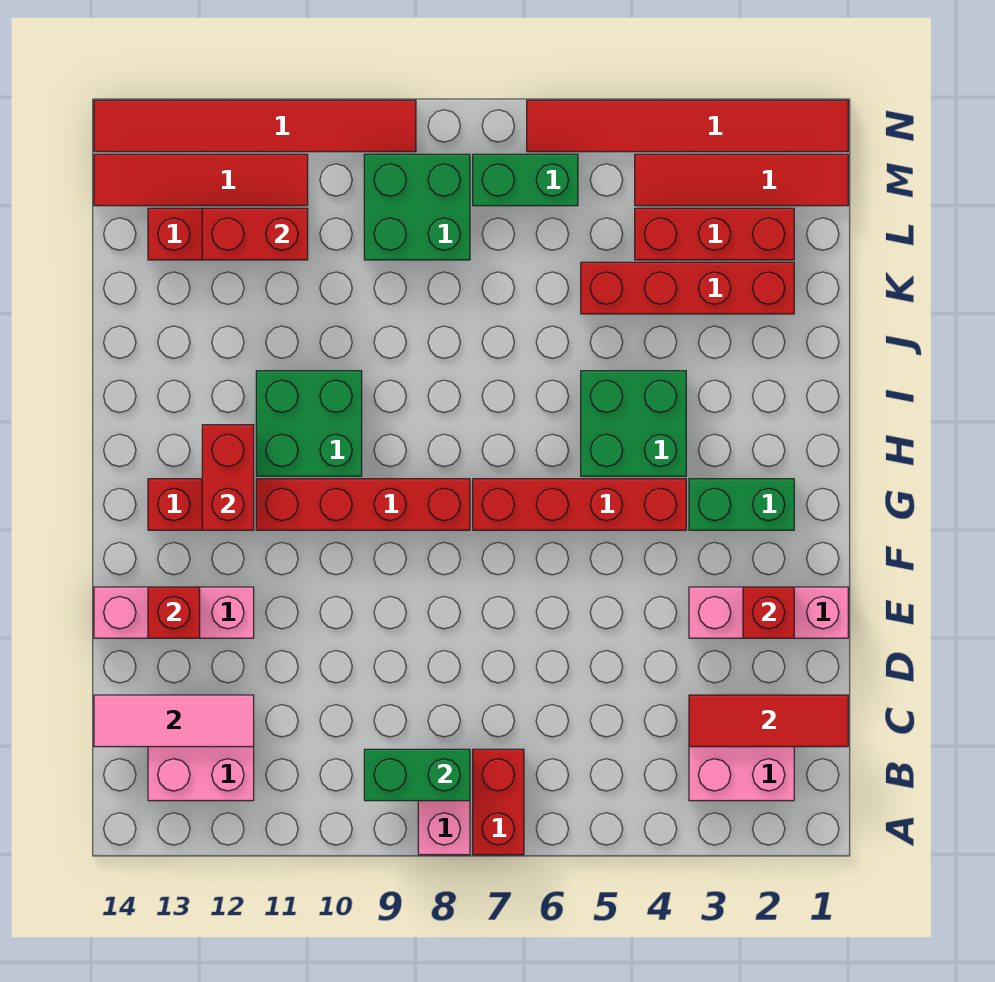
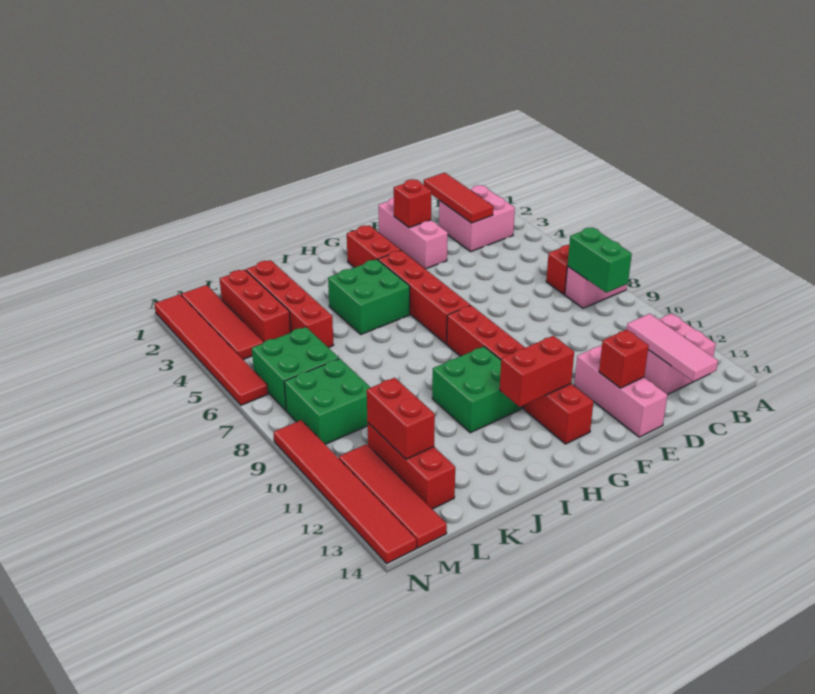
green 1x2 brick [689,479,794,530] -> red 1x2 brick [347,225,401,268]
green 1x2 brick [473,154,578,206] -> green 2x2 brick [252,327,339,411]

